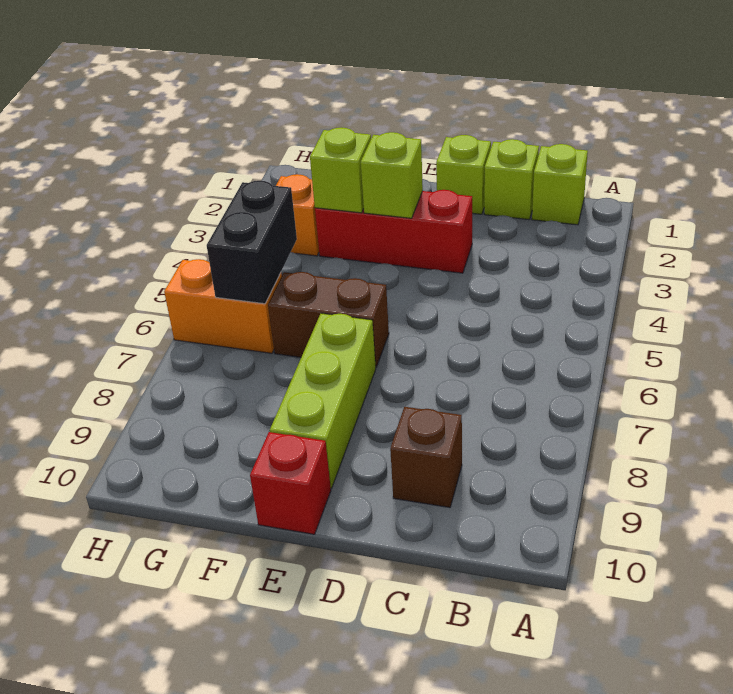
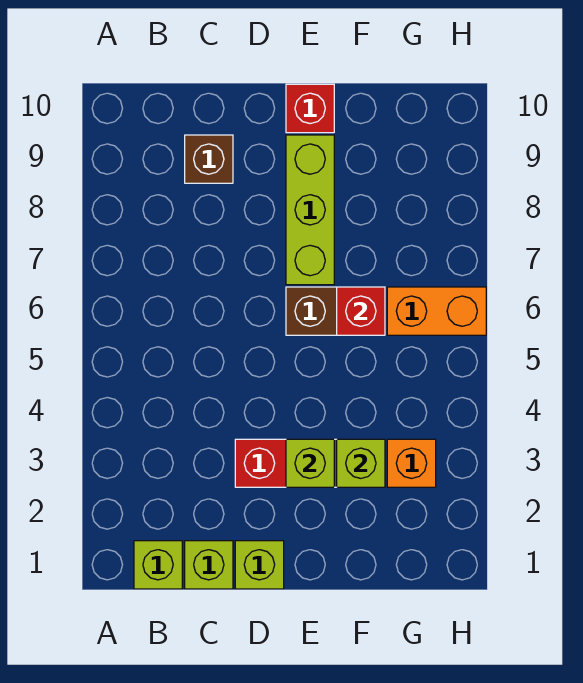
none -> red 1x1 brick [337,287,385,335]
black 1x2 brick [207,181,297,304] -> none

